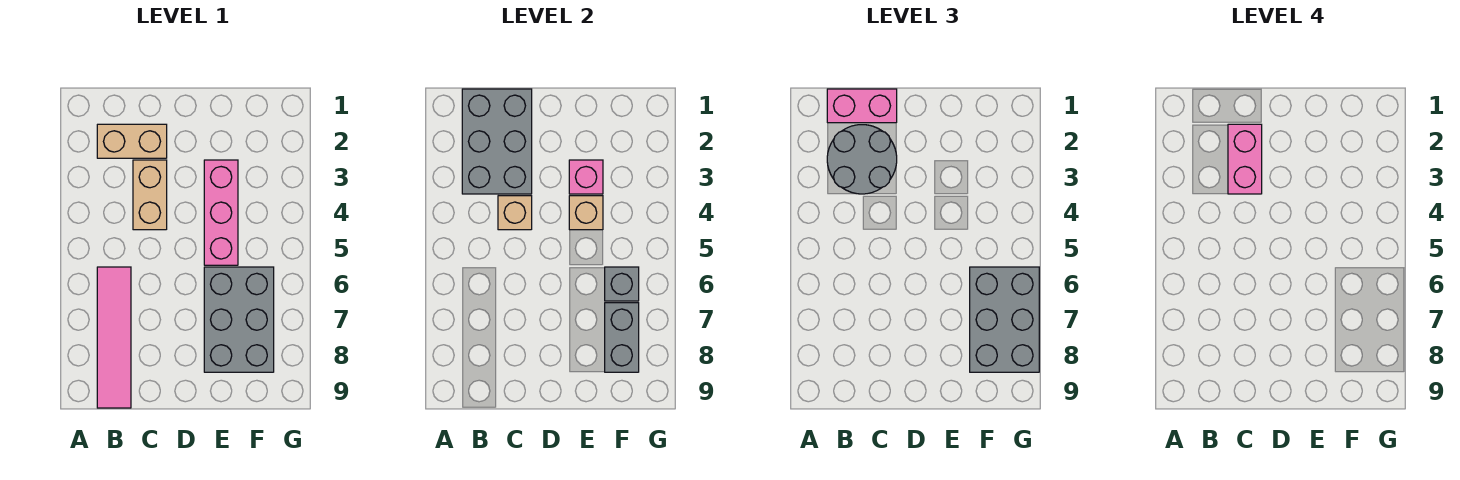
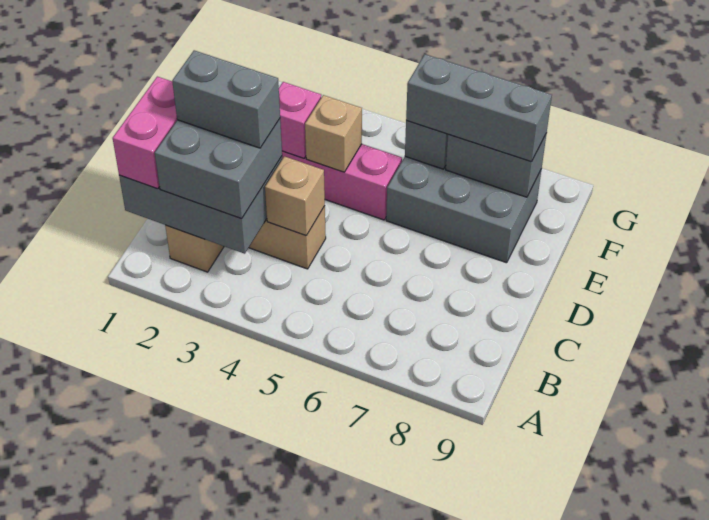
grey 2x2 round brick [827,125,897,194] -> grey 2x2 brick [155,119,282,219]
pink 1x4 tile [97,267,131,408] -> none
pink 1x2 brick [1228,124,1262,194] -> grey 1x2 brick [172,50,280,148]
grey 2x3 brick [970,267,1039,372] -> grey 1x3 brick [406,54,552,162]

